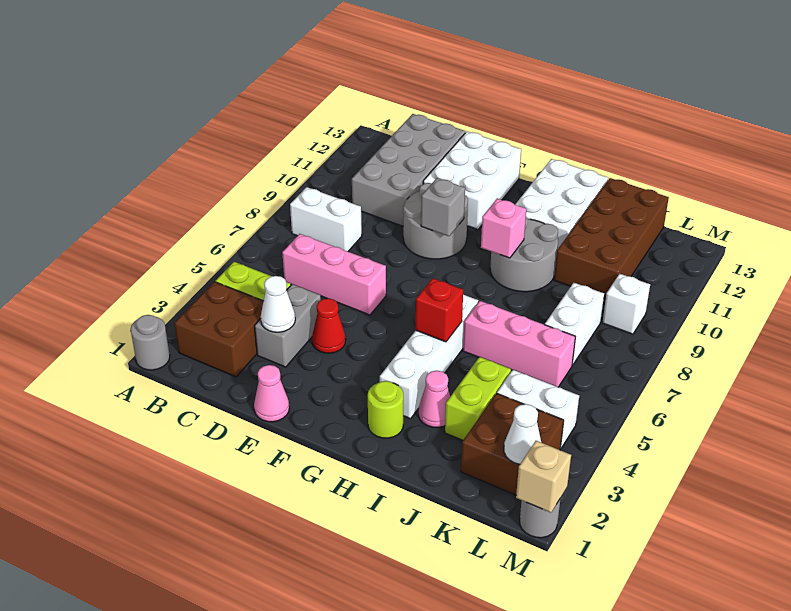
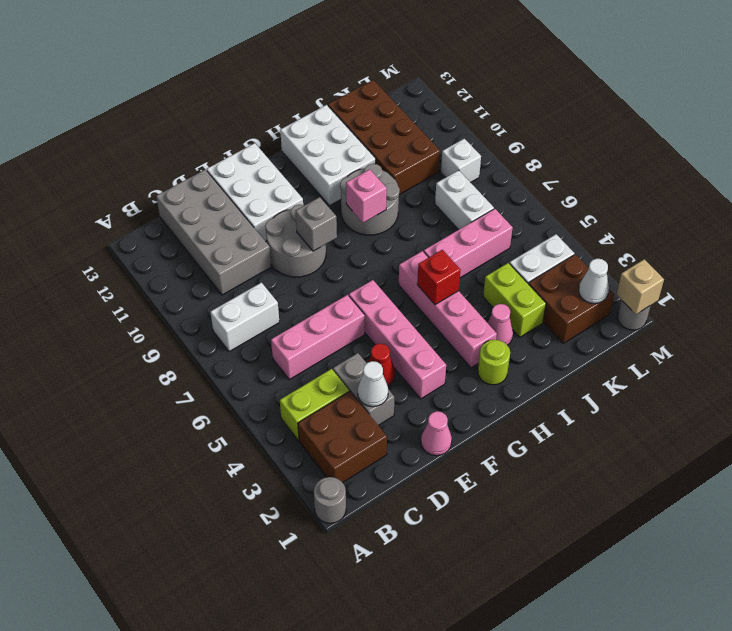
none -> pink 1x4 brick [349,280,446,399]
white 1x4 brick [380,295,478,419] -> pink 1x4 brick [399,251,497,368]

